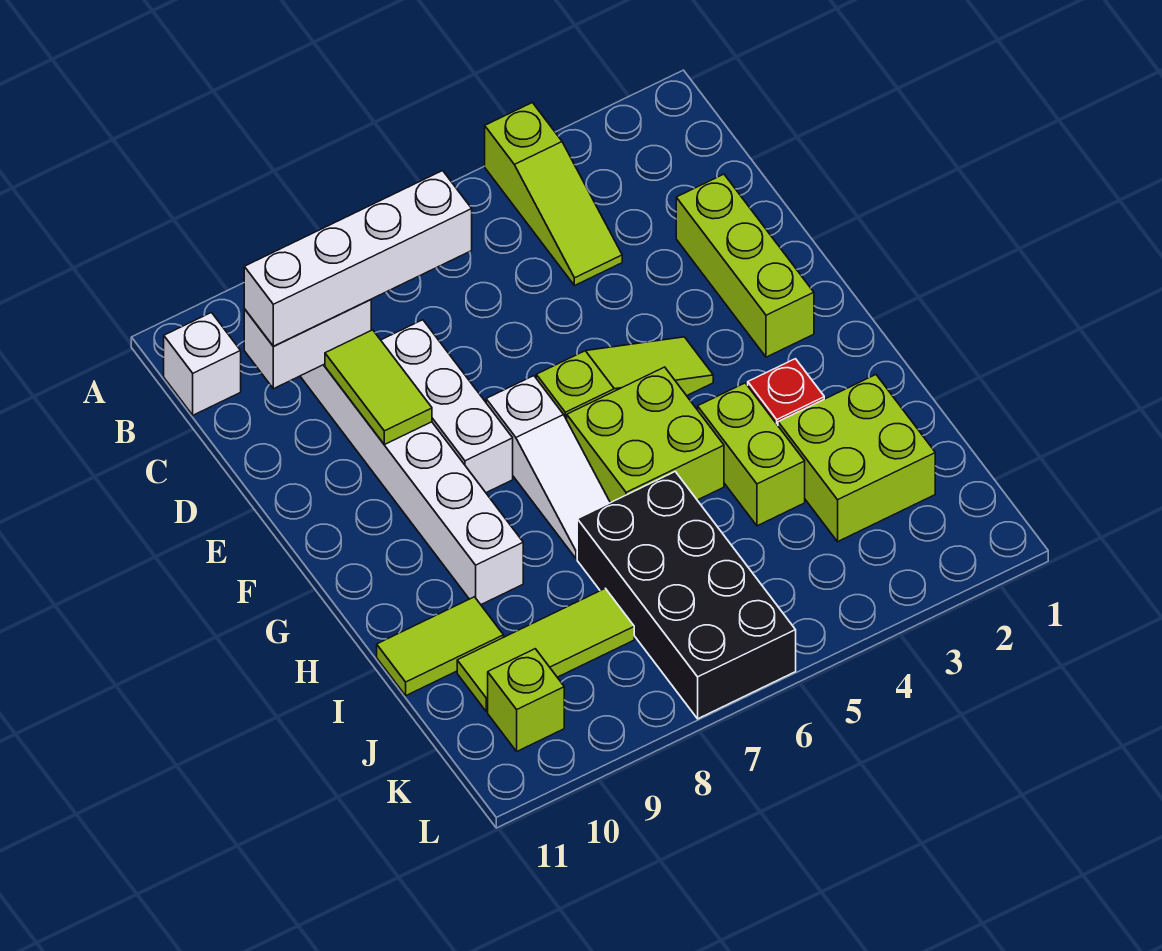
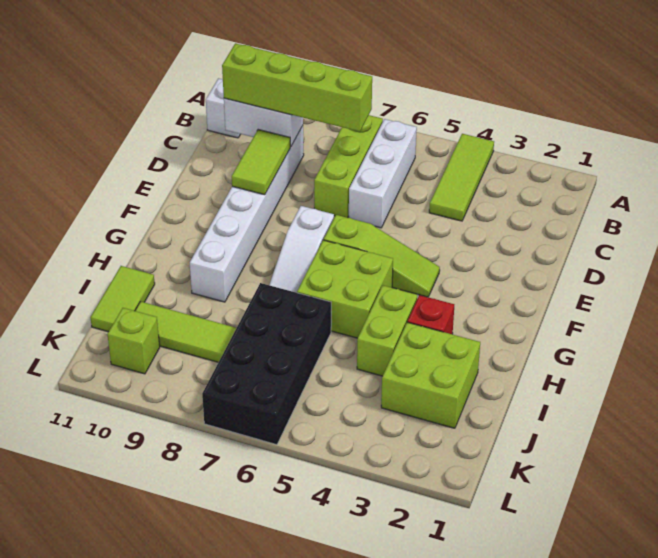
lime 1x3 slope [485,103,622,286] -> lime 1x3 tile [429,134,494,221]
white 1x4 brick [244,171,472,346] -> lime 1x4 brick [222,43,372,132]
lime 1x3 brick [676,174,814,357] -> lime 1x3 brick moved to [314,115,383,218]
white 1x3 brick [381,320,513,493] -> white 1x3 brick moved to [349,119,417,228]
lime 1x2 tile [377,597,504,695] -> lime 1x2 tile turned to [90,266,155,332]

